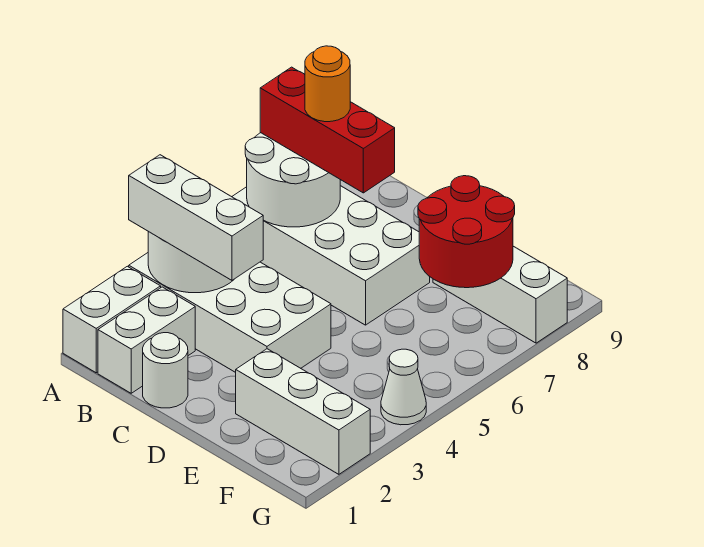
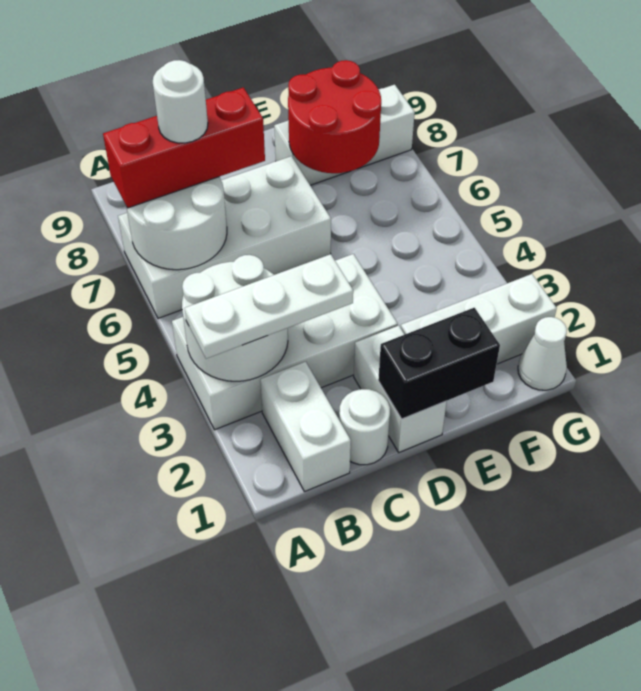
white 1x2 brick [63,266,161,373] -> white 1x2 brick moved to [354,326,447,452]
white 1x3 brick [129,155,263,280] -> white 1x3 plate [185,254,353,359]
orange 1x1 round brick [305,46,350,122] -> white 1x1 round brick [153,60,208,143]
none -> black 1x2 brick [378,308,500,419]
white 1x1 cone [381,349,426,425] -> white 1x1 cone moved to [518,317,567,390]

